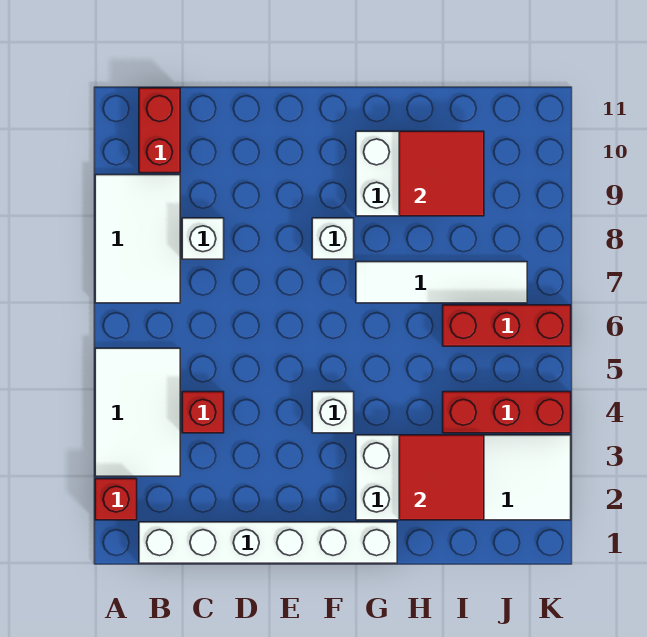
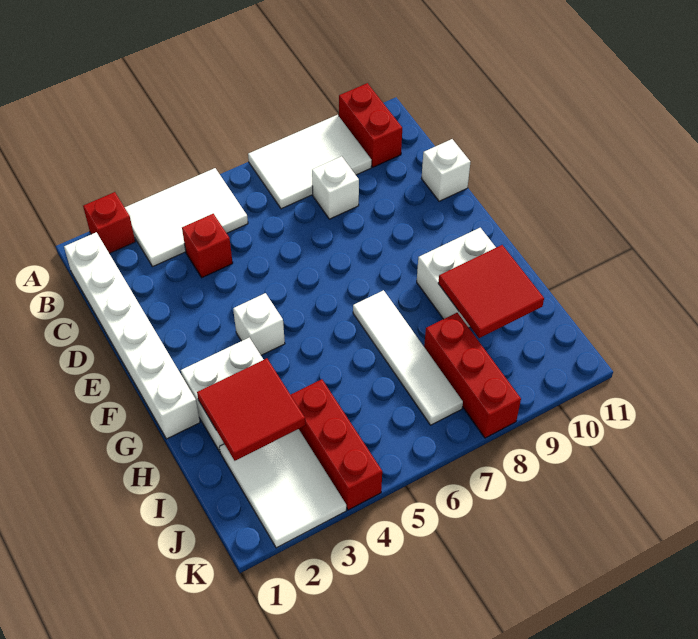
red 1x2 brick [139,88,180,173] -> red 1x2 brick turned to [339,83,402,167]
white 1x1 brick [312,218,354,259] -> white 1x1 brick moved to [422,139,470,201]
red 1x3 brick [443,305,571,346] -> red 1x3 brick moved to [424,313,521,438]

